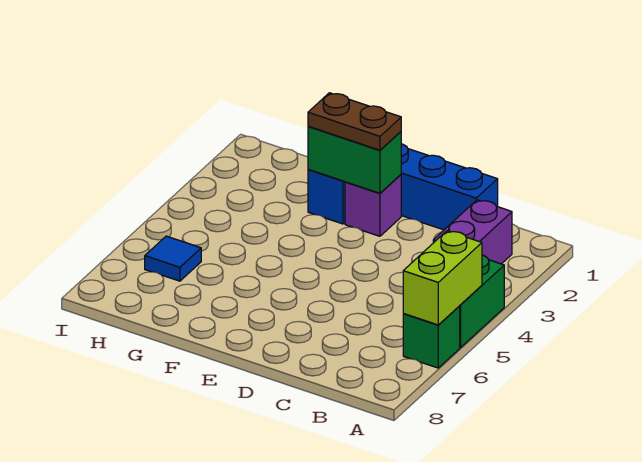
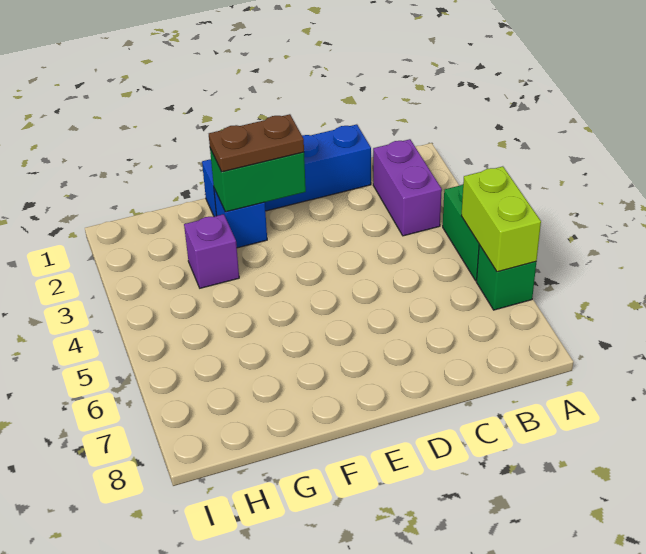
purple 1x1 brick [345,175,401,236] -> purple 1x1 brick moved to [184,214,239,288]
blue 1x1 tile [145,236,201,281] -> none

